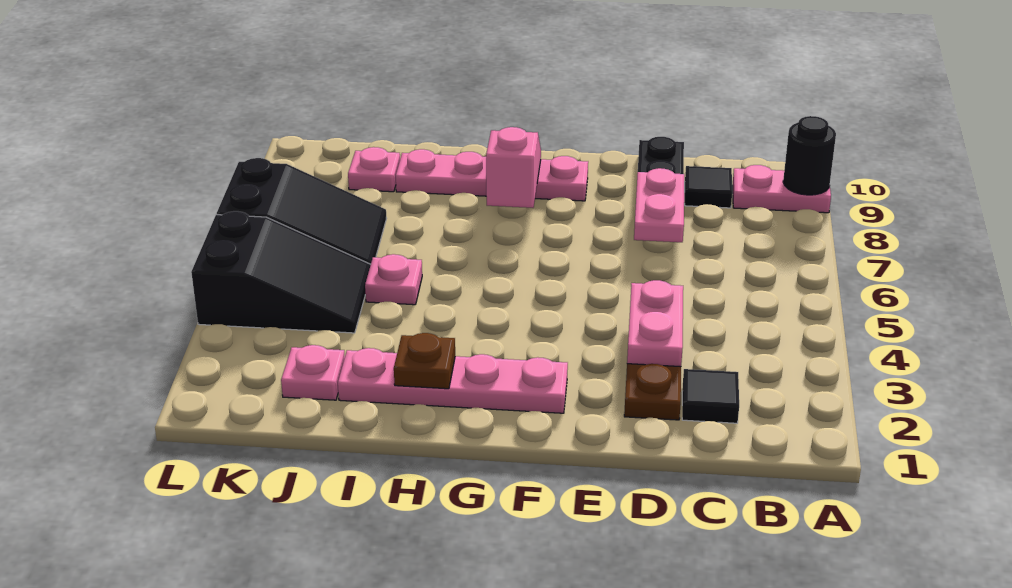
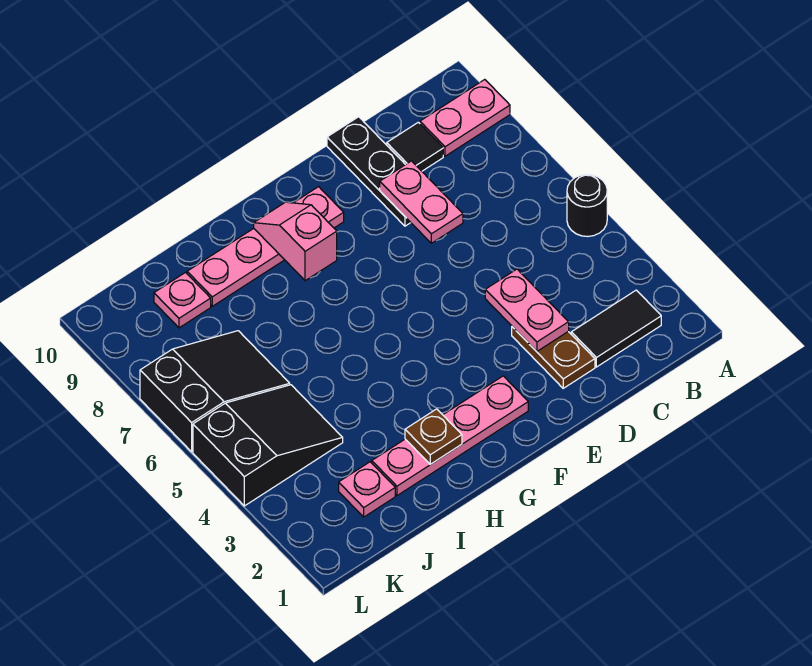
black 1x1 round brick [783,116,836,195] -> black 1x1 round brick moved to [567,174,607,236]
black 1x1 tile [682,369,739,423] -> black 1x2 tile [571,290,661,367]
pink 1x1 plate [365,254,422,305] -> none

